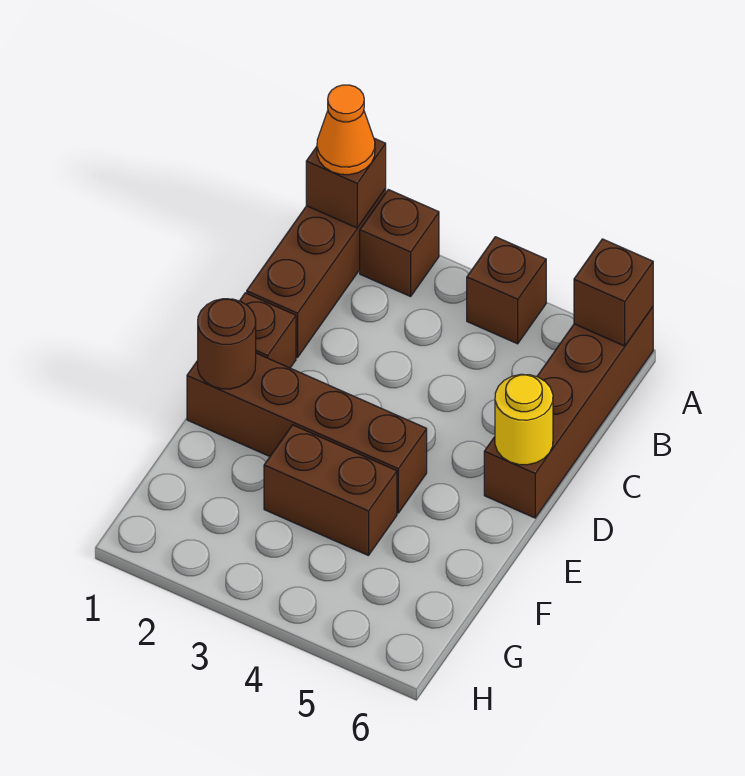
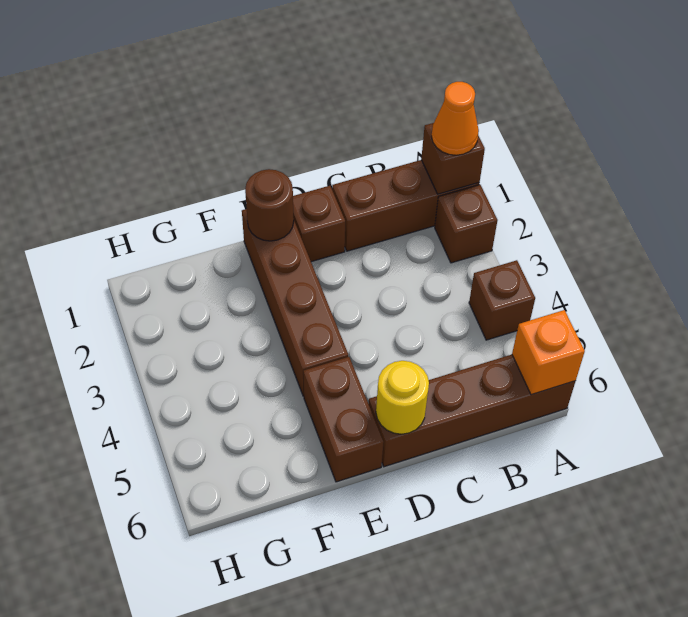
brown 1x1 brick [574,239,653,346] -> orange 1x1 brick [512,310,585,395]
brown 1x2 brick [264,425,397,556] -> brown 1x2 brick moved to [303,357,384,482]

